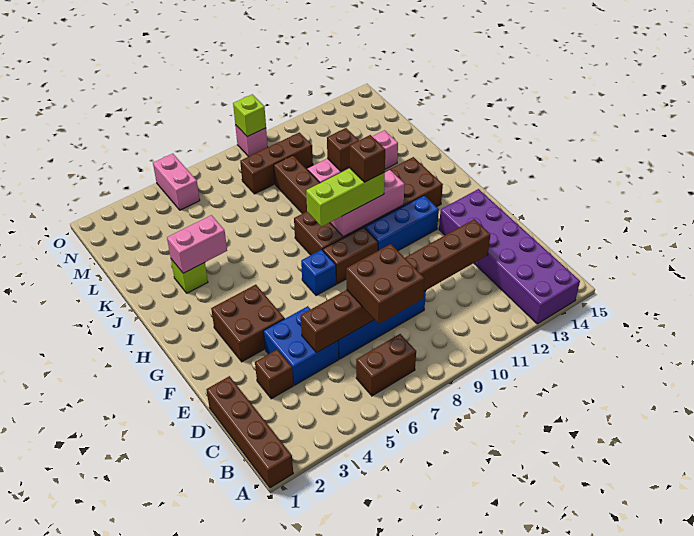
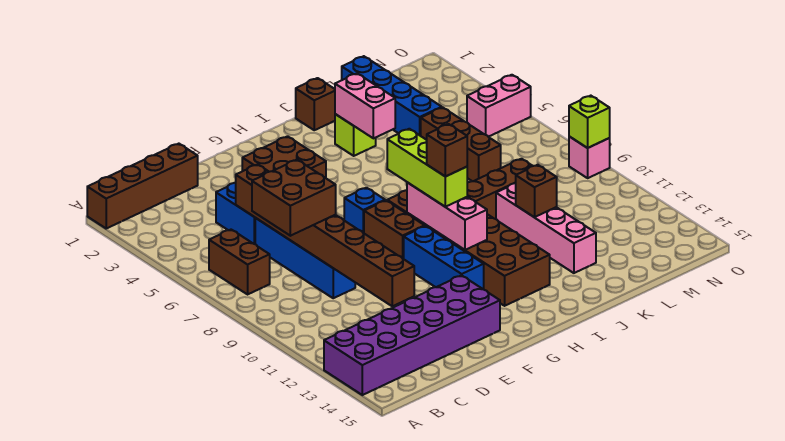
brown 1x1 brick [255,350,293,399] -> brown 1x1 brick moved to [296,78,335,130]
none -> blue 1x4 brick [342,56,442,136]
brown 1x3 brick [240,132,313,194] -> brown 1x3 brick moved to [421,107,501,181]

